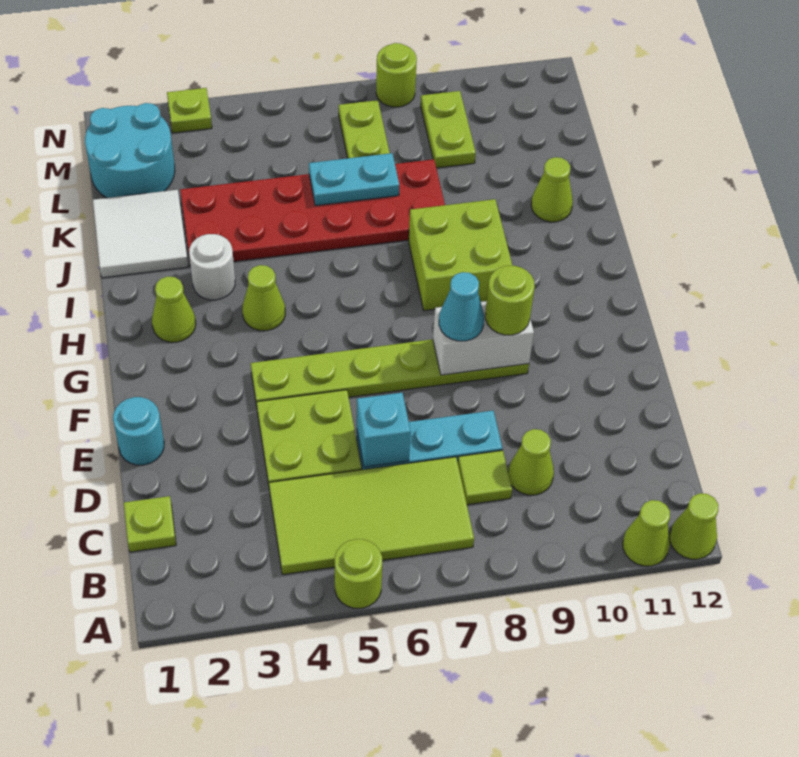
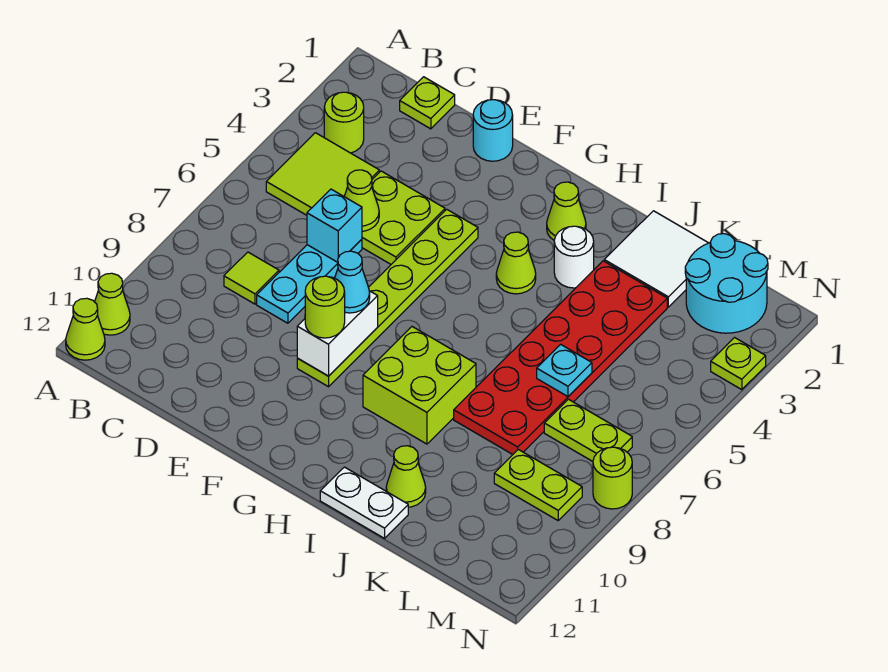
lime 1x1 round brick [335,539,382,608] -> lime 1x1 round brick moved to [324,92,364,153]
lime 2x4 tile [269,457,474,575] -> lime 2x2 tile [266,133,379,215]
lime 1x1 cone [508,429,554,495] -> lime 1x1 cone moved to [344,170,379,231]
none -> white 1x2 plate [320,467,408,538]
cyan 1x2 plate [309,153,399,206] -> cyan 1x1 plate [537,344,592,396]

